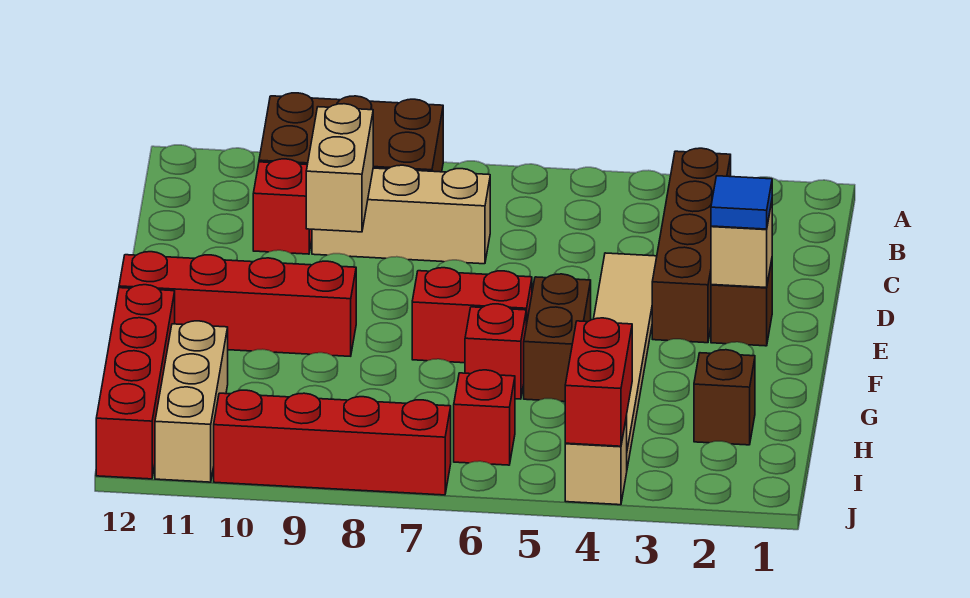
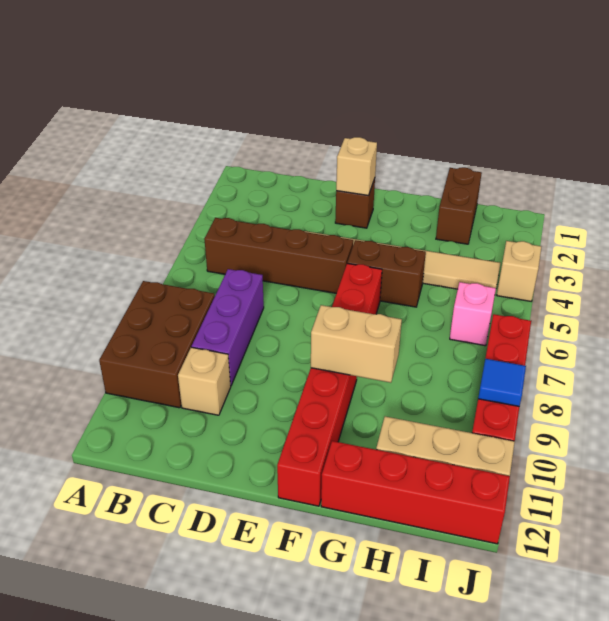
brown 1x4 brick [652,148,731,343] -> brown 1x4 brick moved to [204,218,353,293]
tan 1x3 brick [312,165,490,264] -> purple 1x3 brick [192,269,264,386]
tan 1x2 brick [306,104,373,232] -> tan 1x2 brick moved to [311,305,402,383]
red 1x1 brick [253,159,312,254] -> tan 1x1 brick [178,347,231,415]
blue 1x1 tile [711,176,772,229] -> blue 1x1 tile moved to [478,359,526,407]
red 1x1 brick [465,304,526,399] -> none
brown 1x1 brick [694,350,755,445] -> brown 1x2 brick [436,167,482,244]
red 1x2 brick [565,318,632,446] -> none
red 1x1 brick [454,370,515,465] -> pink 1x1 brick [450,282,496,346]

